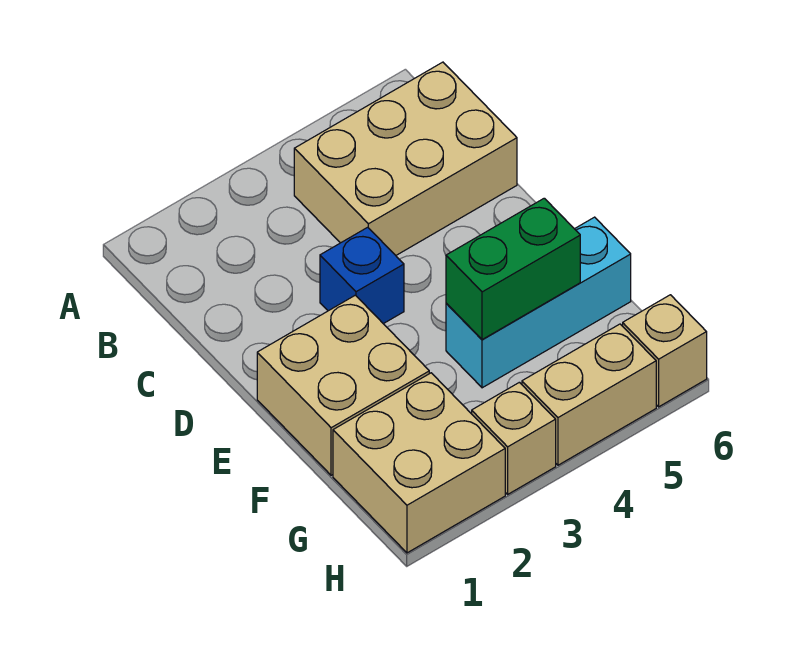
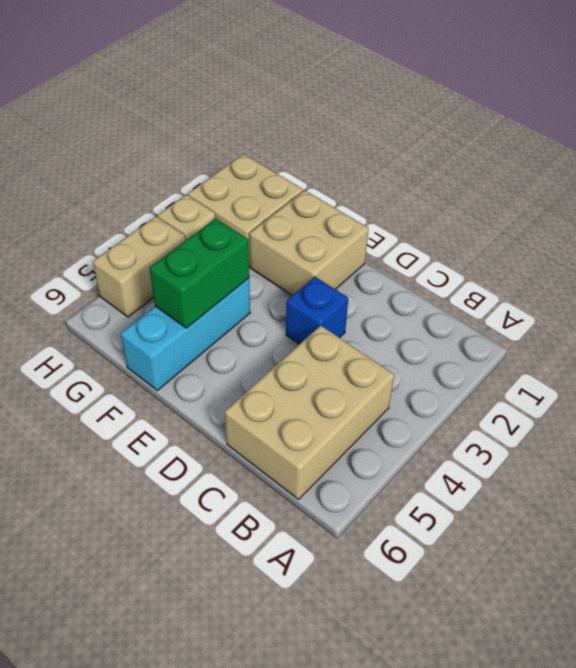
tan 1x1 brick [623,295,707,407] -> none

